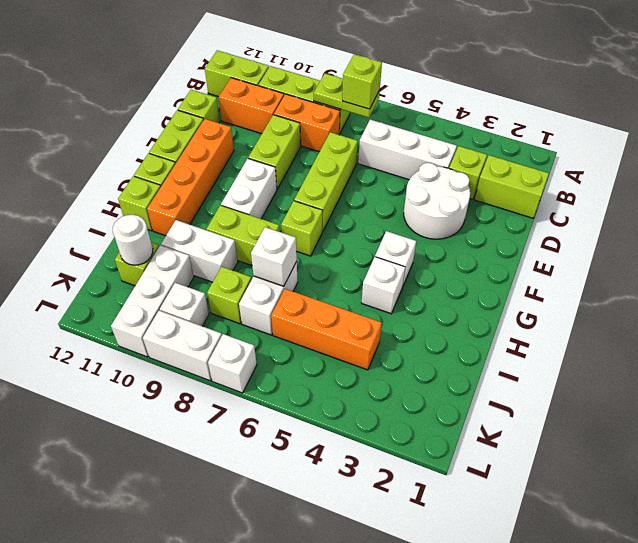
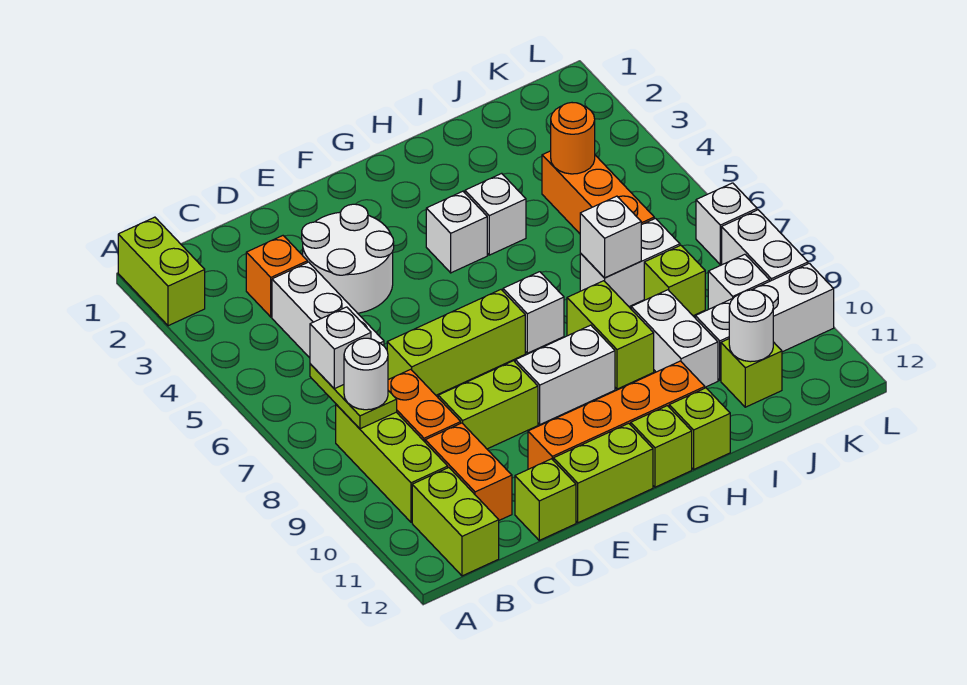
lime 1x1 brick [342,54,382,109] -> white 1x1 brick [310,307,371,389]
none -> white 1x1 round brick [344,338,388,410]
lime 1x2 brick [475,155,549,218] -> lime 1x2 brick moved to [118,217,205,326]
lime 1x1 brick [449,146,487,200] -> orange 1x1 brick [246,236,308,317]
lime 1x1 brick [281,201,322,256] -> white 1x1 brick [503,272,564,353]
none -> orange 1x1 round brick [551,103,595,174]

